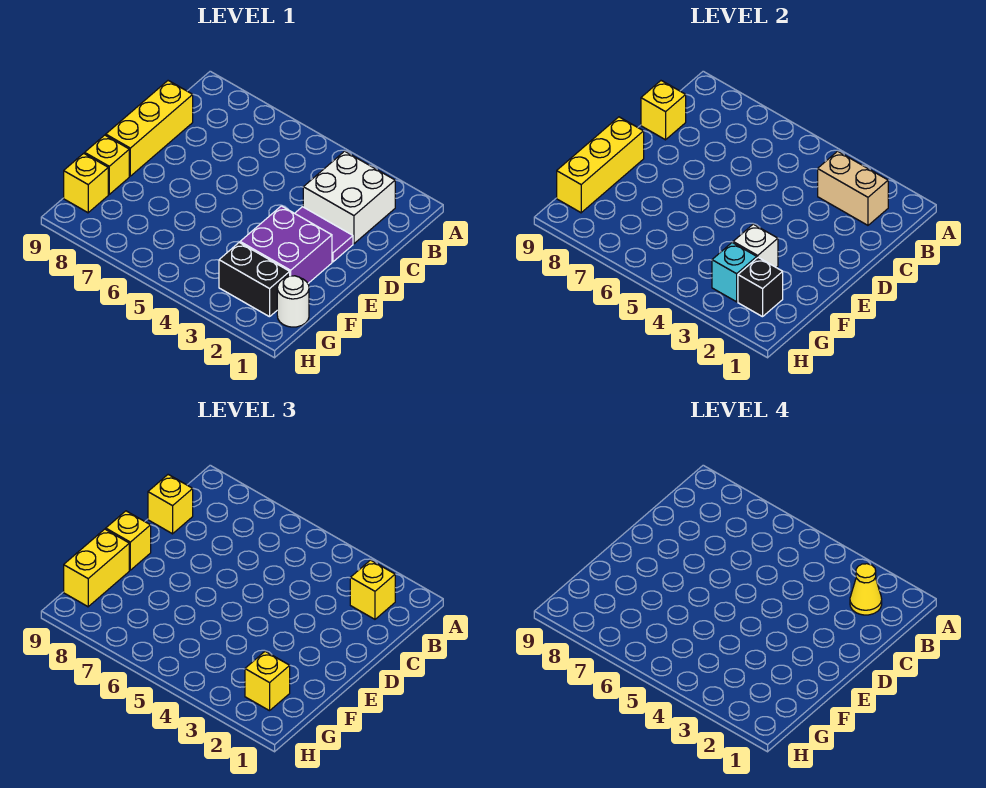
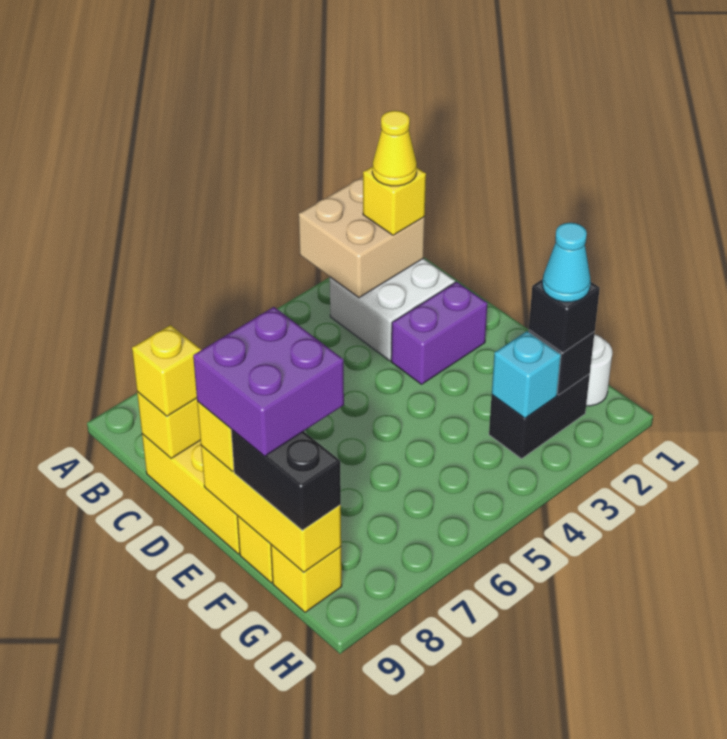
tan 1x2 brick [818,151,888,225] -> tan 2x2 brick [299,177,425,298]
purple 1x2 tile [295,207,353,262] -> purple 1x2 brick [391,282,487,384]
purple 2x2 brick [240,206,332,283] -> purple 2x2 brick moved to [193,307,344,456]
white 1x1 brick [733,224,778,268] -> none
yellow 1x2 brick [64,529,129,607] -> black 1x2 brick [231,429,341,530]
yellow 1x1 brick [245,651,290,711] -> black 1x1 brick [529,279,600,353]
none -> cyan 1x1 cone [542,223,591,302]

